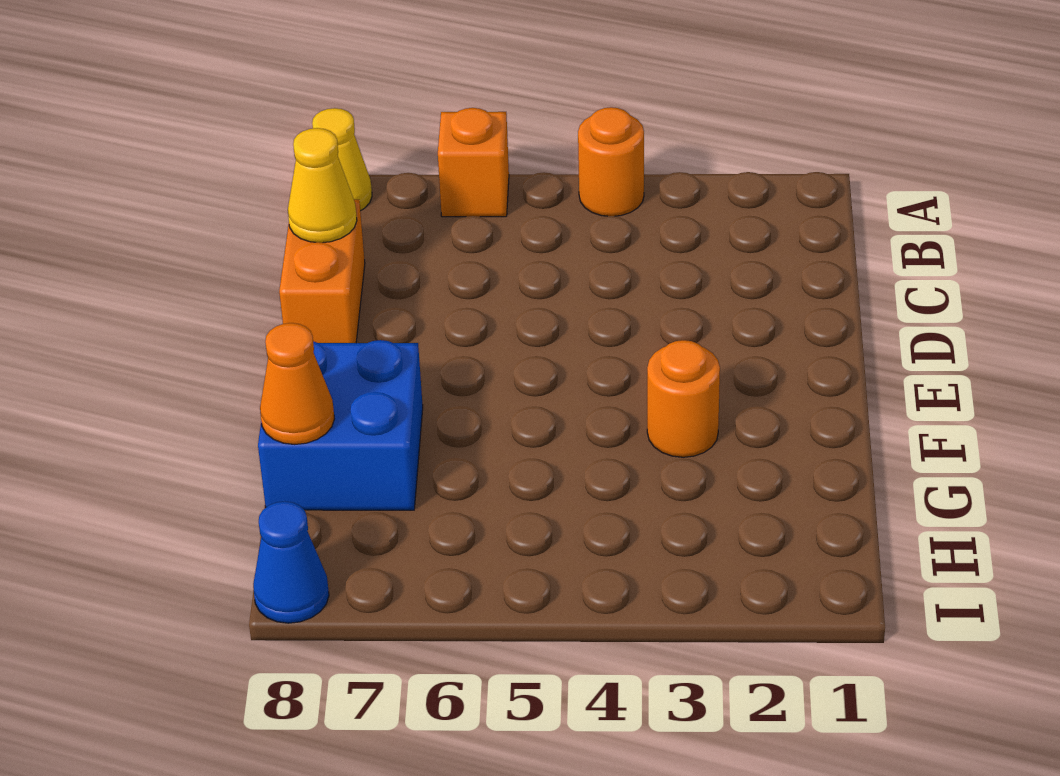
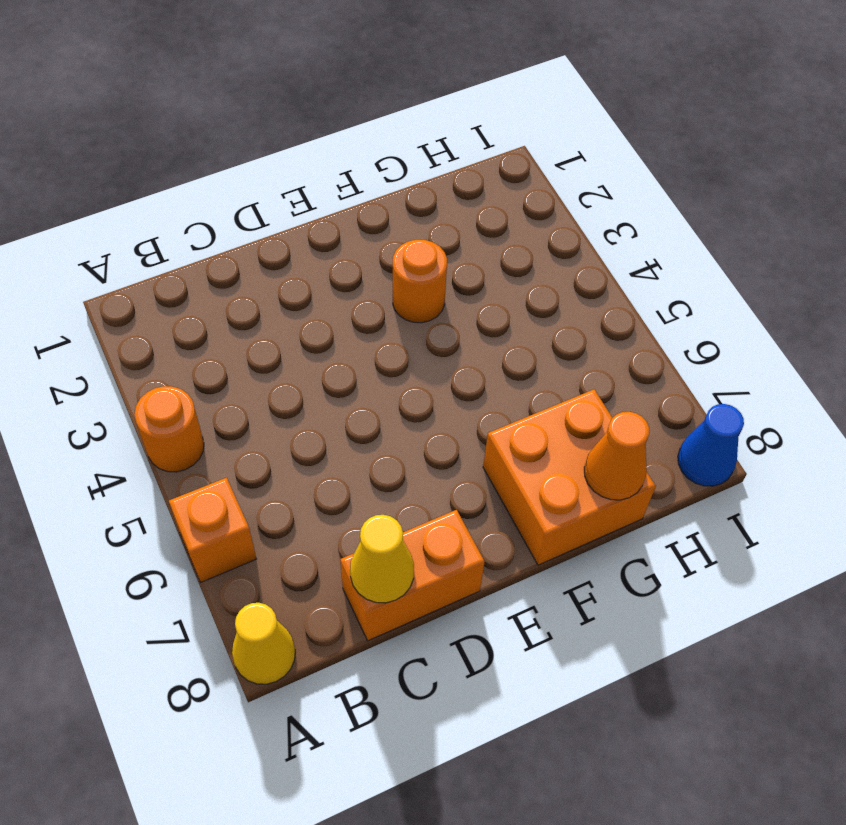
blue 2x2 brick [258,340,423,510] -> orange 2x2 brick [483,390,656,565]

